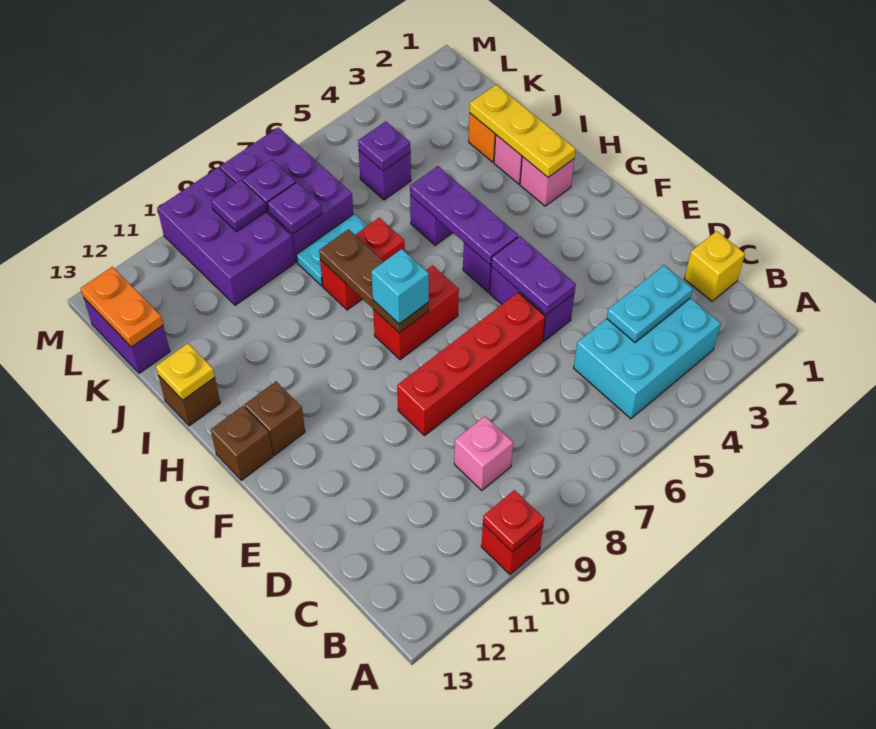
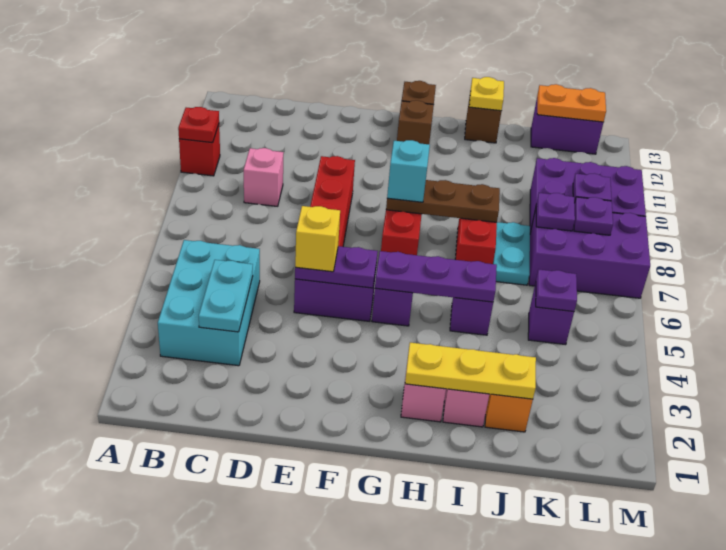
yellow 1x1 brick [684,231,745,301] -> yellow 1x1 brick moved to [295,206,340,272]

